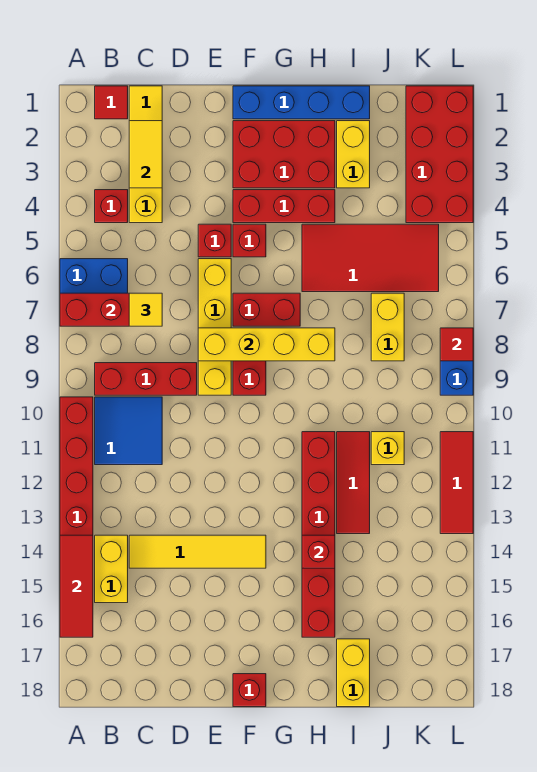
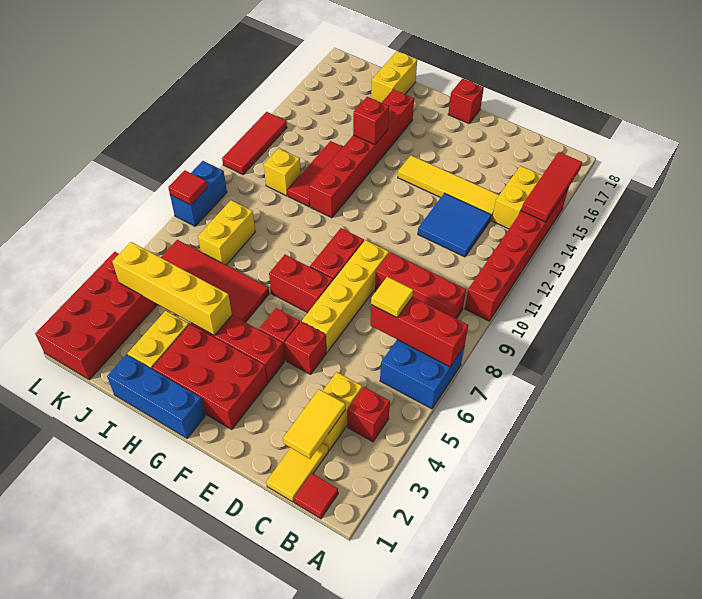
blue 2x2 tile [95,397,162,465] -> blue 2x2 tile moved to [418,193,491,257]
yellow 1x4 brick [198,328,335,361] -> yellow 1x4 brick moved to [112,242,232,335]
blue 1x4 brick [233,86,370,119] -> blue 1x3 brick [107,355,205,438]

